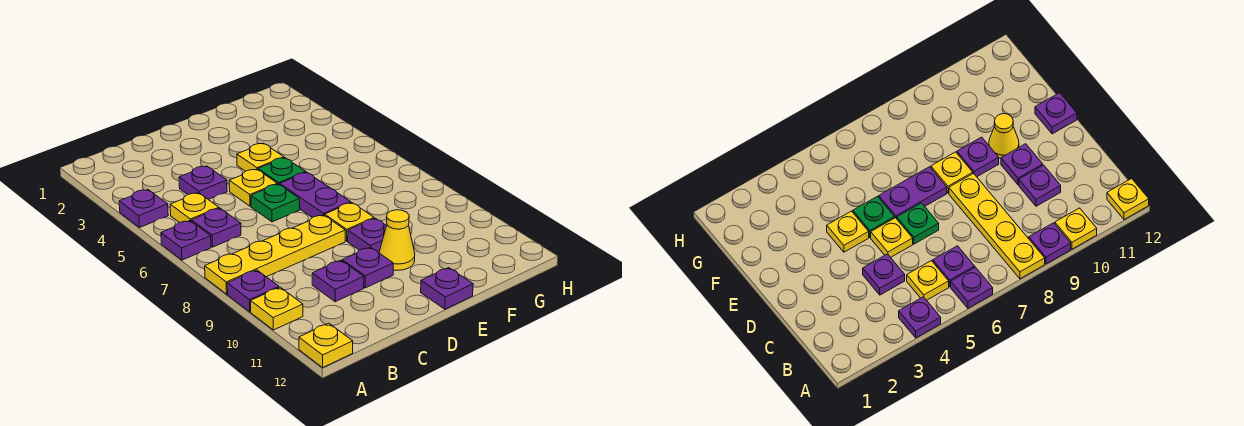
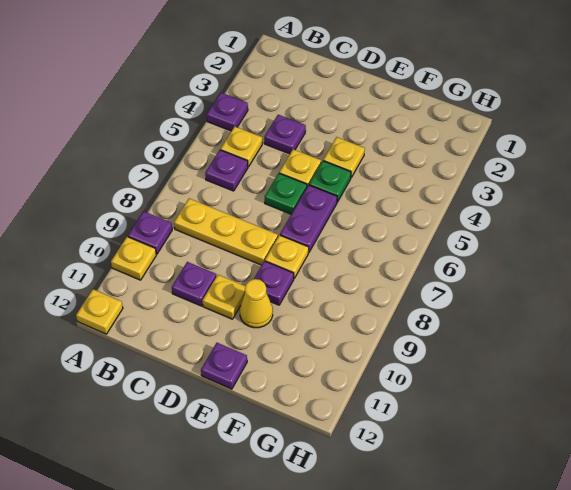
purple 1x1 plate [161,221,211,260] -> none
yellow 1x4 plate [205,215,345,294] -> yellow 1x3 plate [174,198,278,265]
purple 1x1 plate [342,247,393,288] -> yellow 1x1 plate [202,275,245,319]

